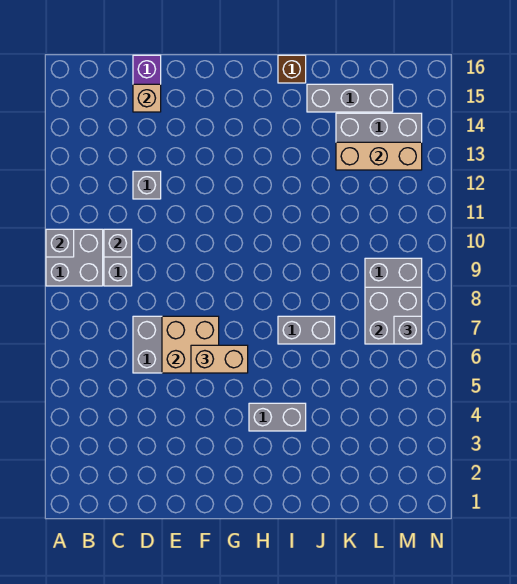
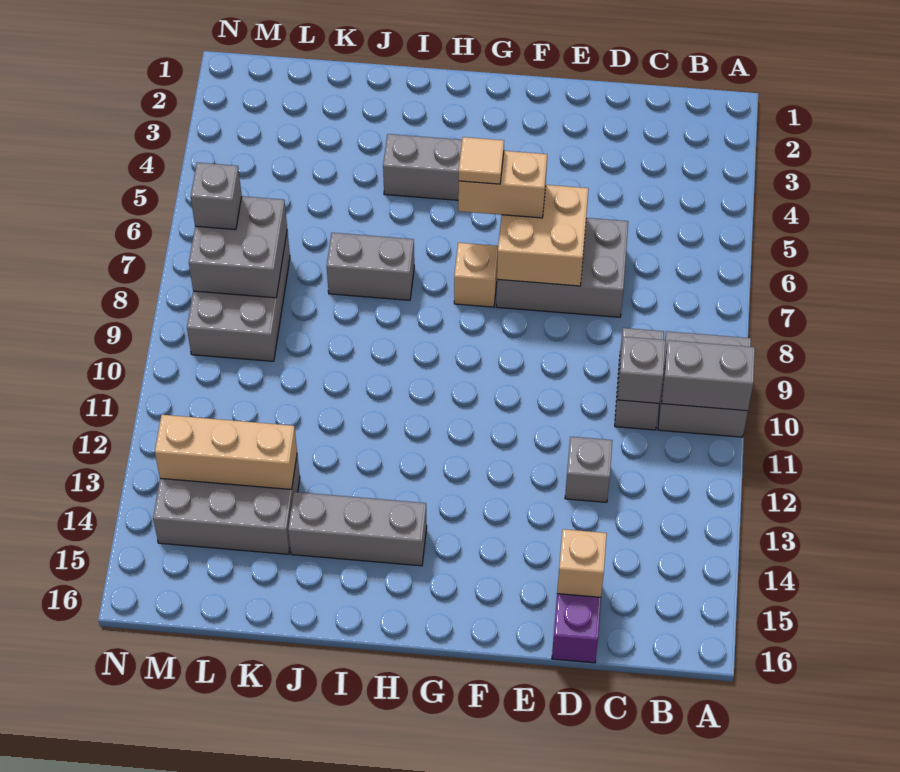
grey 1x1 brick [46,229,74,257] -> grey 1x2 brick [662,340,755,411]
none -> tan 1x1 tile [459,137,504,184]
none -> tan 1x1 brick [454,243,498,307]
brown 1x1 brick [278,55,306,83] -> none
grey 1x3 brick [307,84,393,112] -> grey 1x3 brick moved to [288,492,427,566]

